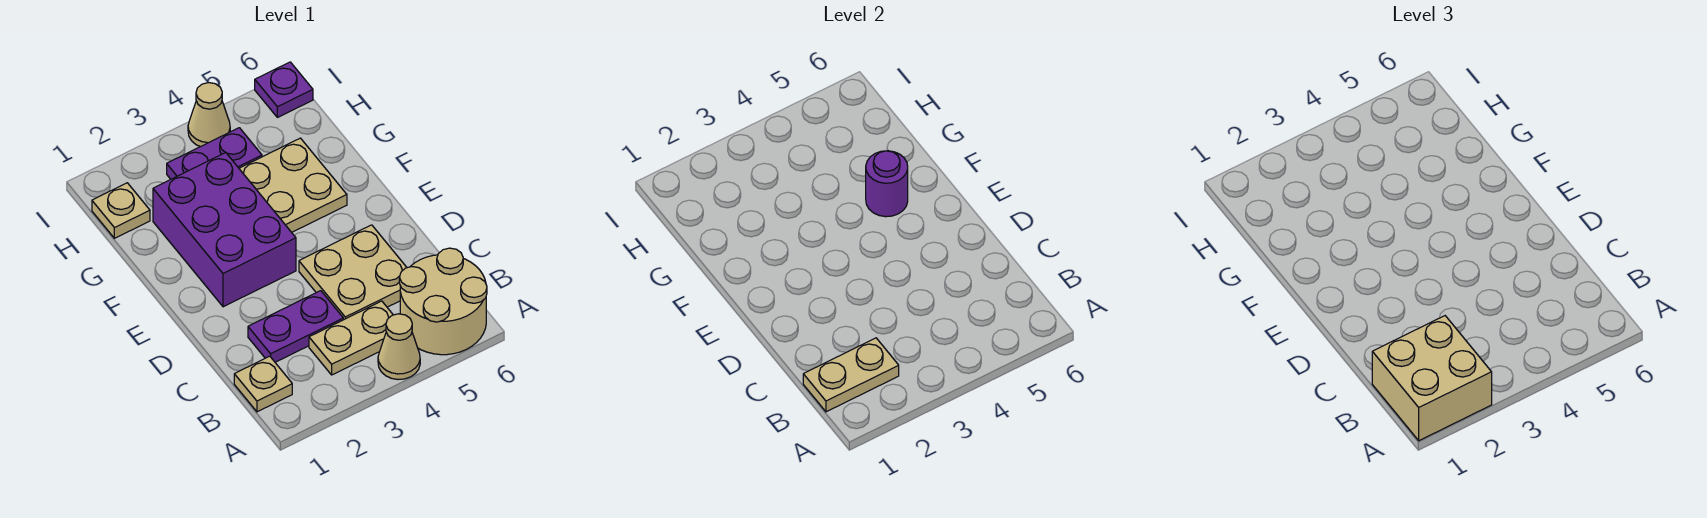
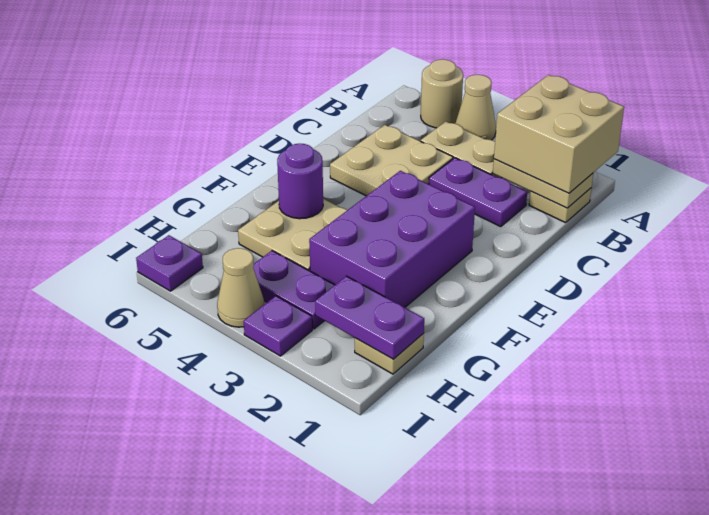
tan 2x2 round brick [399,248,487,355] -> tan 1x1 round brick [421,59,463,128]
none -> purple 1x2 plate [315,276,424,359]
none -> purple 1x1 plate [244,296,312,356]

